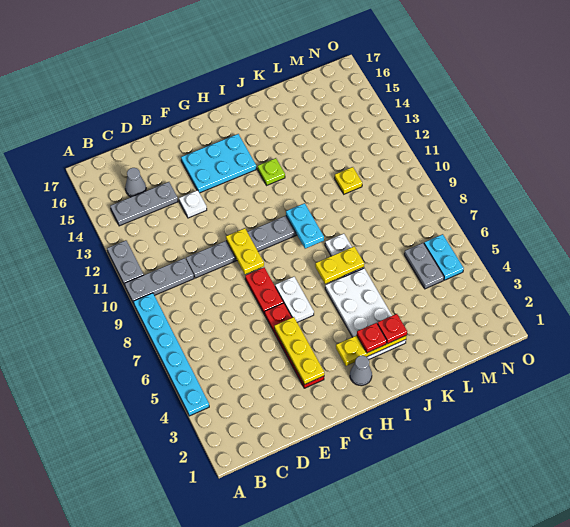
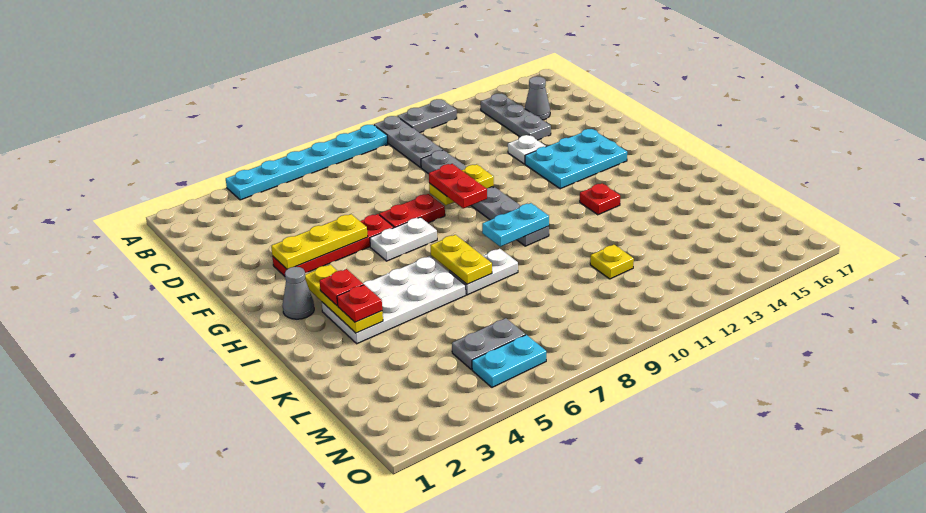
none -> red 1x2 plate [429,164,487,208]
cyan 2x3 plate [181,134,256,193] -> cyan 2x3 plate turned to [525,129,627,189]
lime 1x1 plate [258,158,285,185] -> red 1x1 plate [580,183,620,215]

